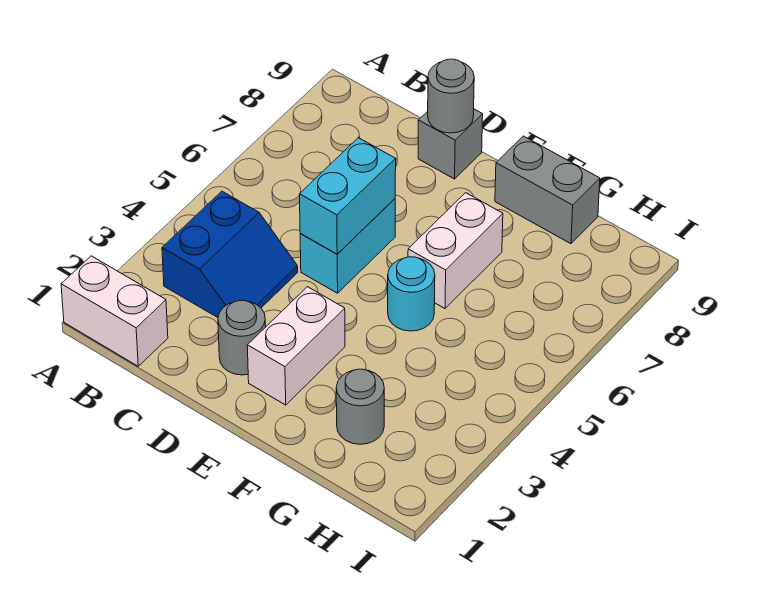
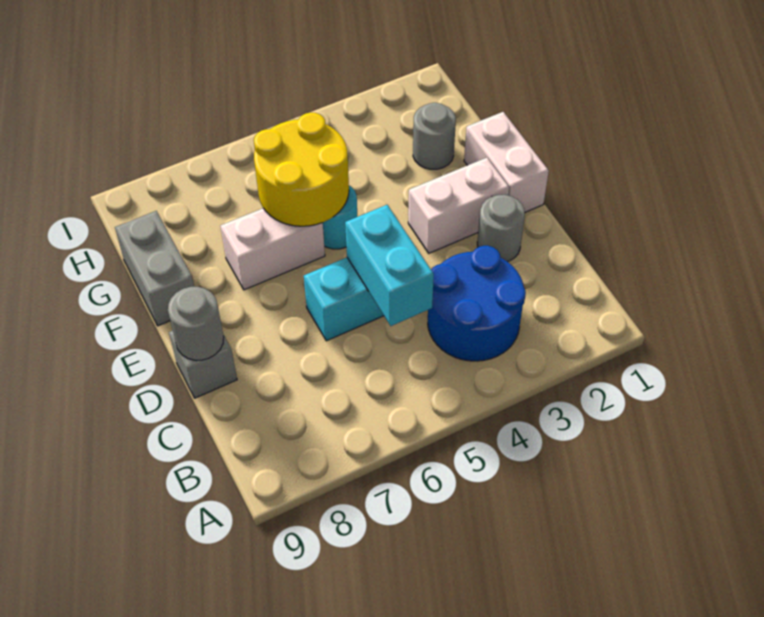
white 1x2 brick [61,256,168,366] -> white 1x2 brick moved to [464,112,549,212]
blue 2x2 slope [162,191,298,317] -> blue 2x2 round brick [428,246,526,361]
cyan 1x2 brick [300,138,396,254] -> cyan 1x2 brick turned to [345,205,434,326]
none -> yellow 2x2 round brick [254,113,349,226]

